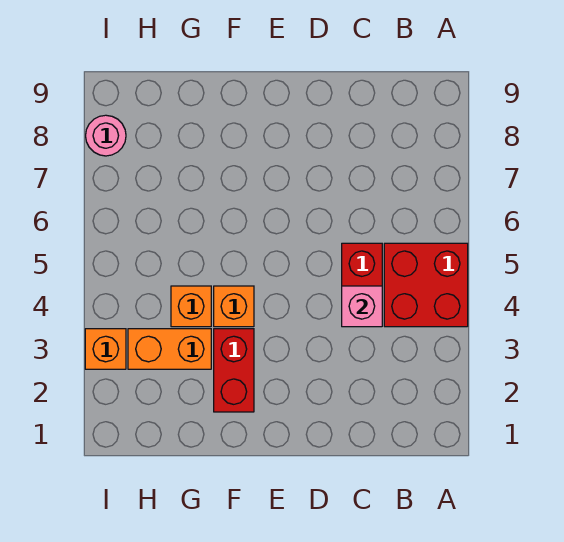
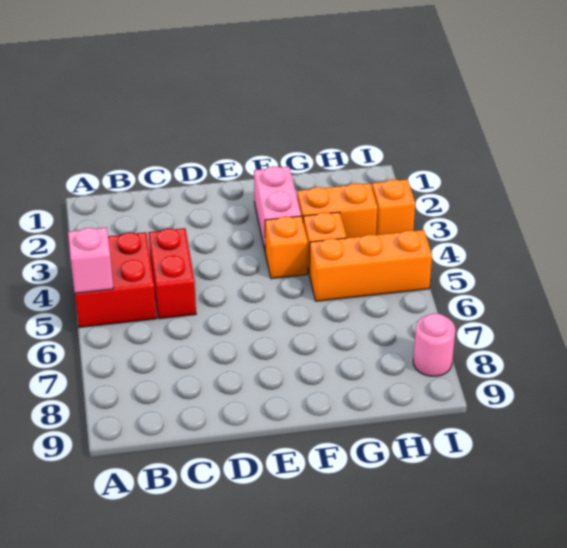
pink 1x1 brick [342,286,382,327] -> pink 1x1 brick moved to [68,228,113,293]
red 1x2 brick [214,329,254,412] -> pink 1x2 brick [254,166,301,250]
none -> orange 1x3 brick [309,230,432,301]

